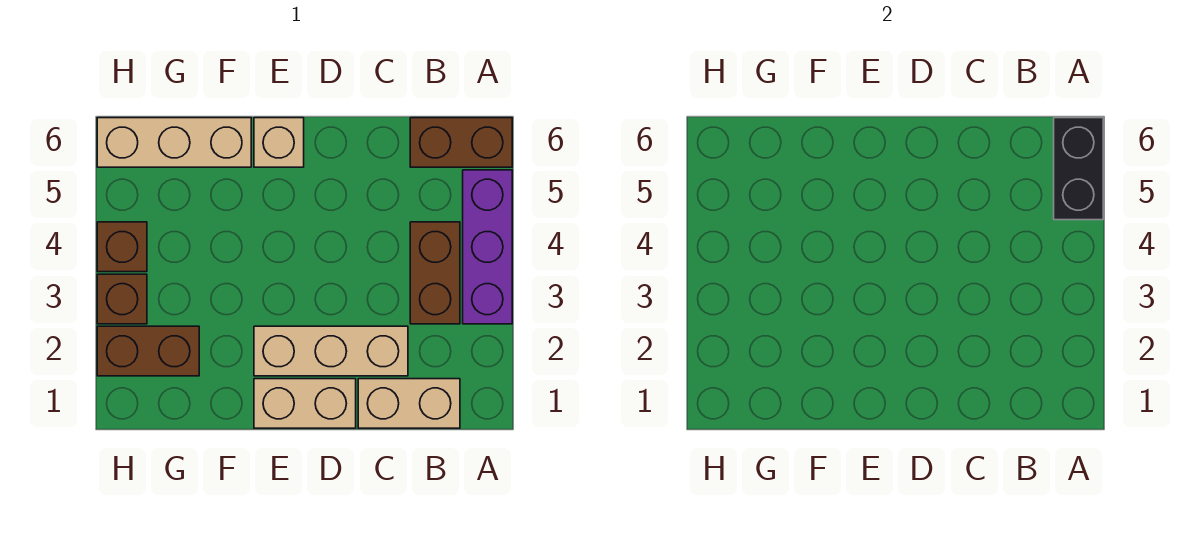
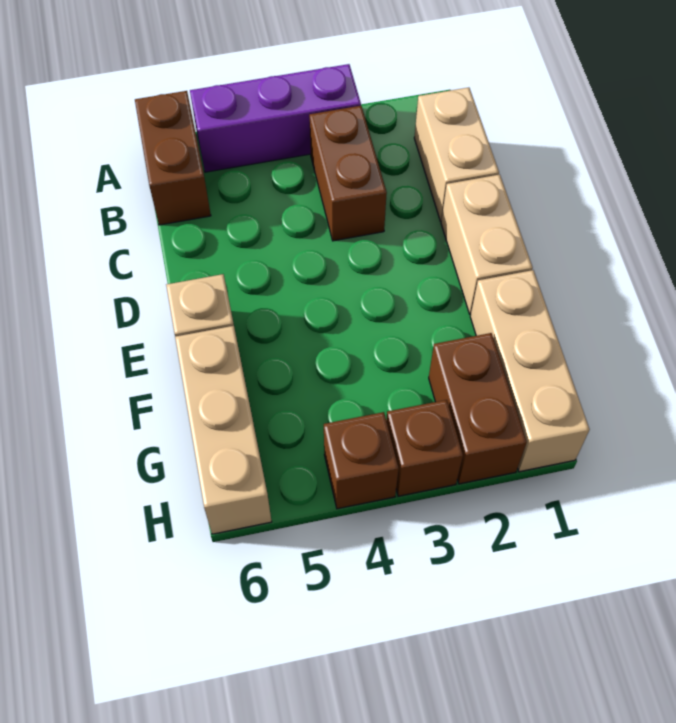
black 1x2 brick [1054,118,1103,220] -> none
brown 1x2 brick [410,222,460,324] -> brown 1x2 brick turned to [309,106,387,241]
tan 1x3 brick [254,326,408,376] -> tan 1x3 brick moved to [470,270,590,472]

